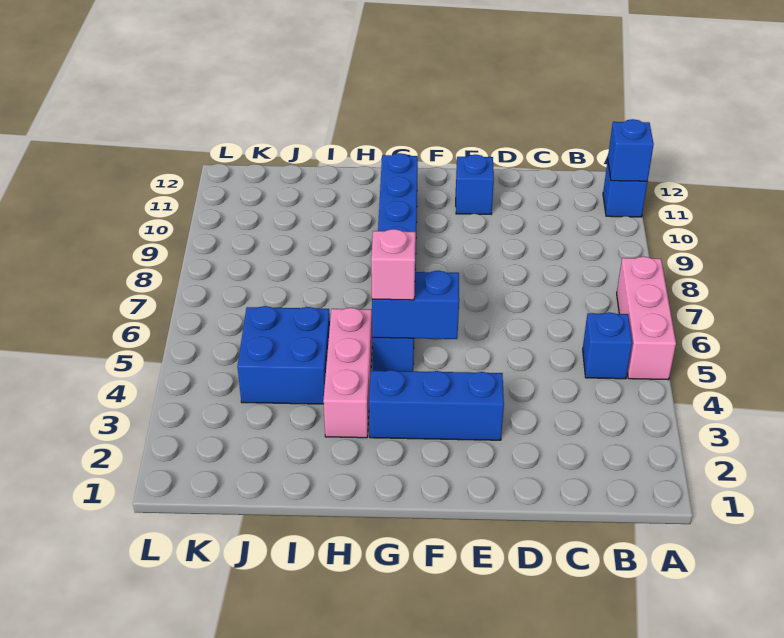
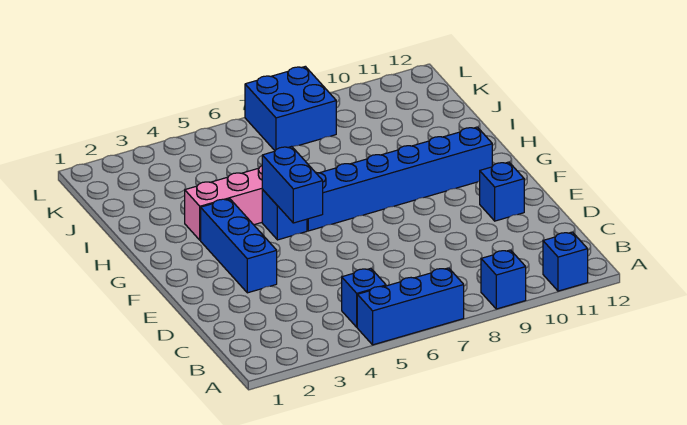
pink 1x3 brick [617,257,676,380] -> blue 1x3 brick [357,268,464,345]
blue 1x1 brick [608,119,654,181] -> blue 1x1 brick moved to [481,250,526,309]
pink 1x1 brick [371,229,416,300] -> none
blue 2x2 brick [237,306,330,404] -> blue 2x2 brick moved to [245,66,336,150]

